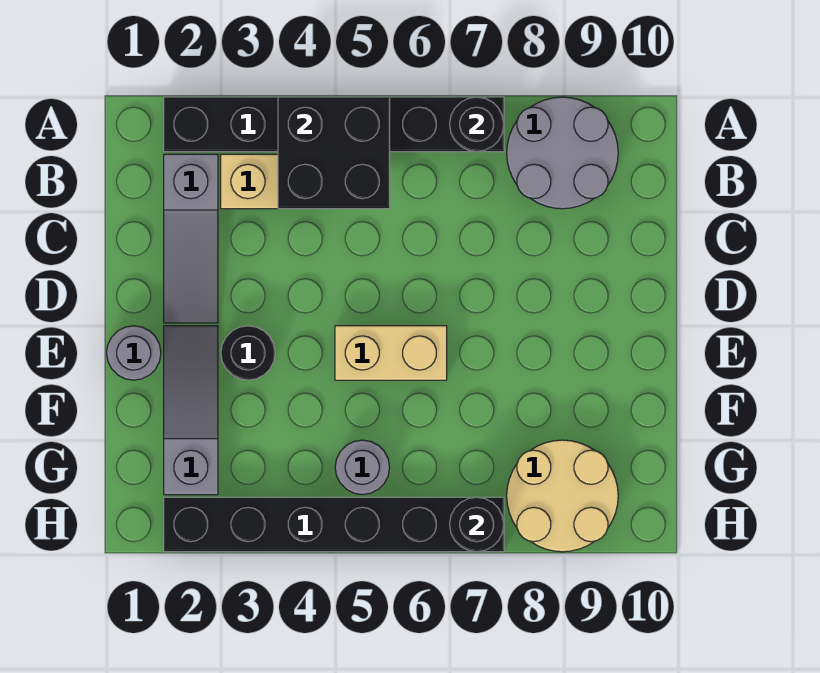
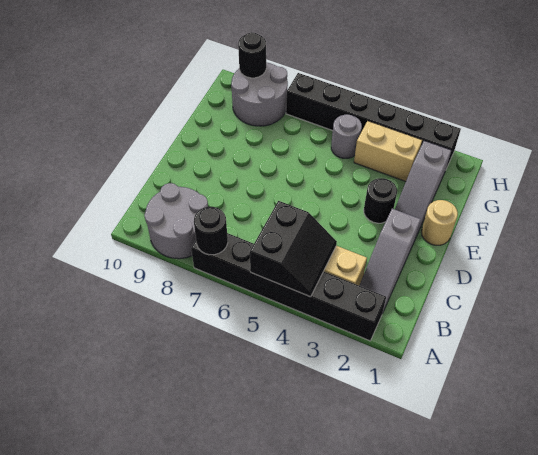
black 2x2 brick [278,97,390,209] -> black 2x2 slope [250,201,337,297]
grey 1x3 slope [164,154,218,323] -> grey 1x3 slope turned to [359,209,421,312]
grey 1x1 round brick [107,326,161,380] -> tan 1x1 round brick [421,200,458,245]
tan 1x2 brick [335,326,447,380] -> tan 1x2 brick moved to [354,121,422,181]
tan 2x2 round brick [507,440,618,552] -> grey 2x2 round brick [231,62,288,126]
black 1x1 round brick [450,497,504,552] -> black 1x1 round brick moved to [238,32,266,78]

